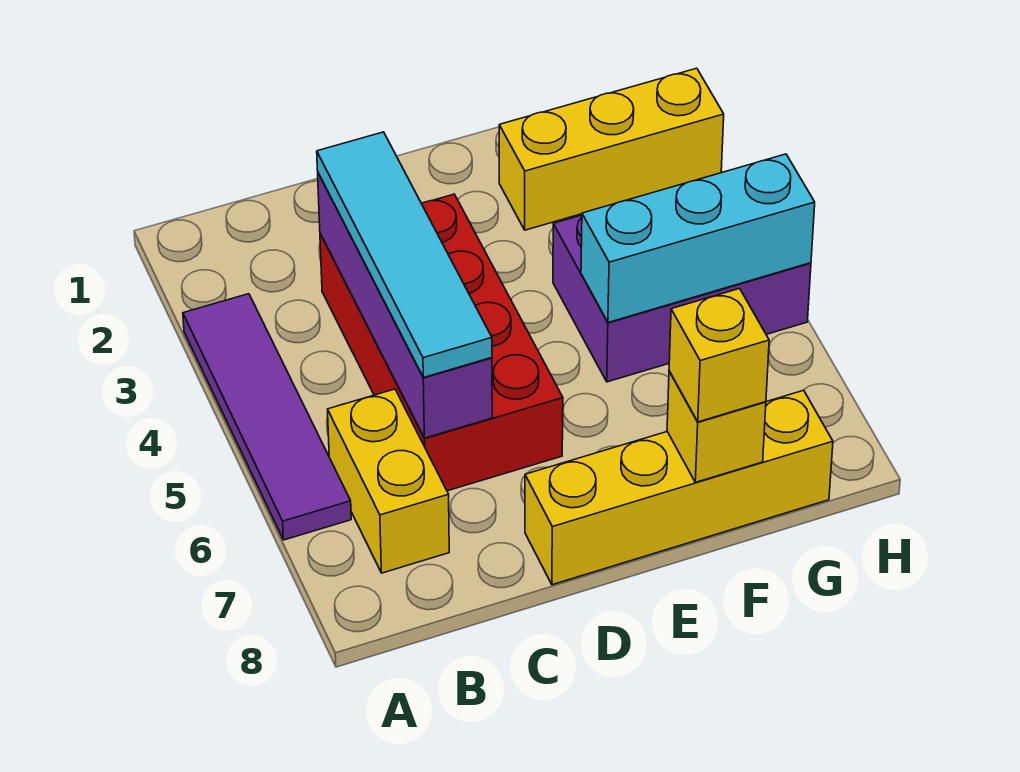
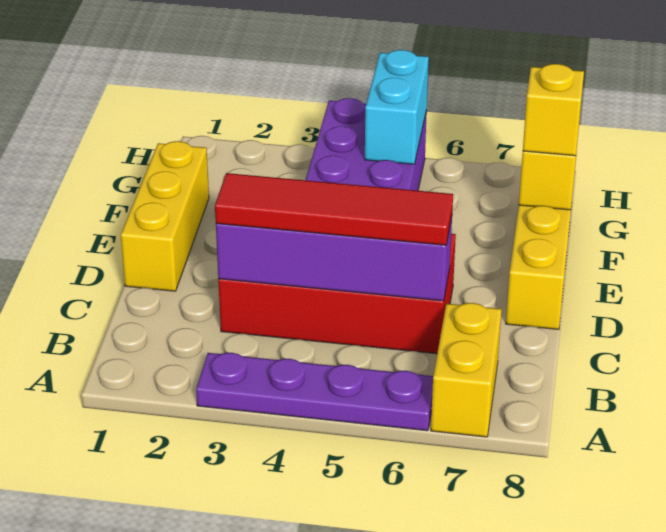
purple 1x4 tile [183,294,351,540] -> purple 1x4 plate [196,353,433,431]
yellow 1x2 brick [328,389,449,573] -> yellow 1x2 brick turned to [431,303,502,437]
cyan 1x4 tile [317,132,492,378] -> red 1x4 tile [215,173,453,245]
yellow 1x3 brick [499,68,724,230] -> yellow 1x3 brick moved to [121,141,209,291]
cyan 1x3 brick [581,154,815,322] -> cyan 1x2 brick [365,50,429,164]

